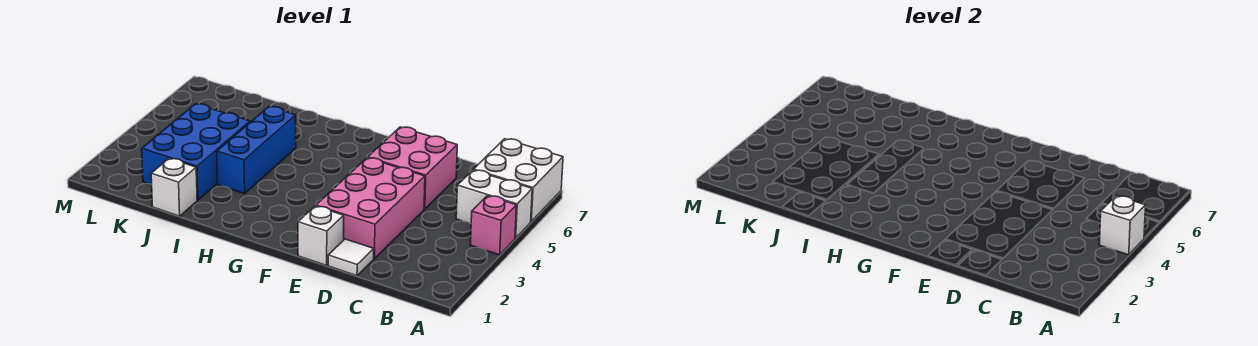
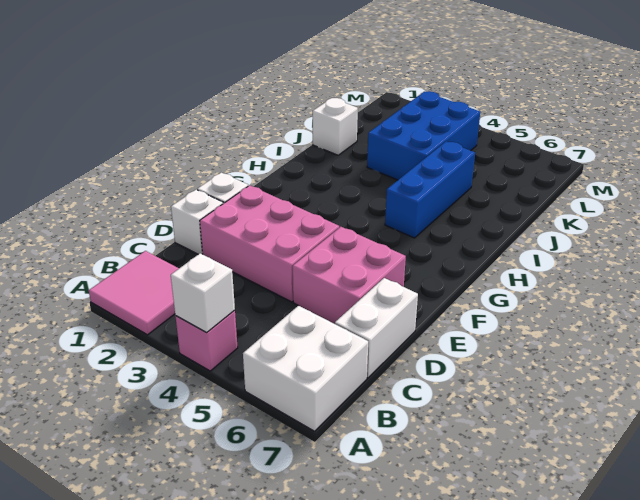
none -> pink 2x2 tile [89,251,179,335]
white 1x2 brick [456,170,532,238] -> white 1x2 brick moved to [335,278,418,378]
white 1x1 tile [328,239,374,276] -> white 1x1 brick [171,190,223,254]
blue 1x3 brick [217,107,296,194] -> blue 1x3 brick turned to [385,141,475,238]
blue 2x3 brick [142,104,250,200] -> blue 2x3 brick turned to [367,91,480,180]

